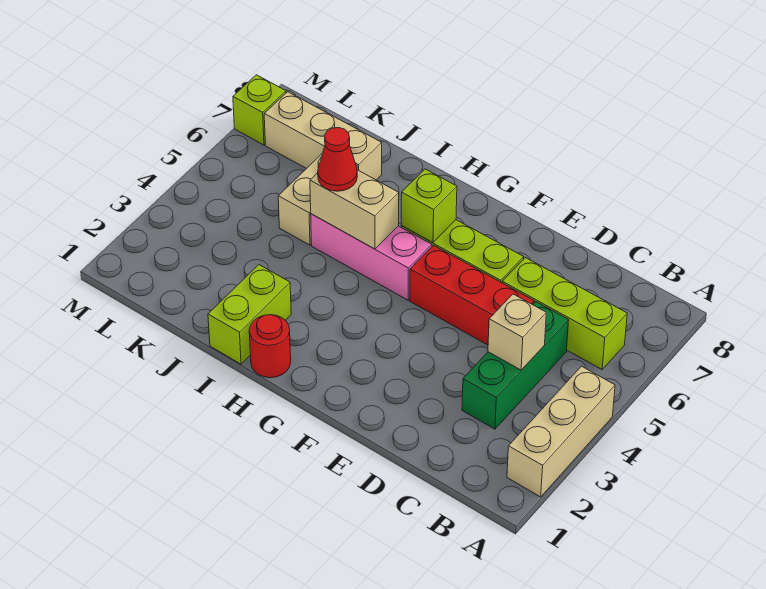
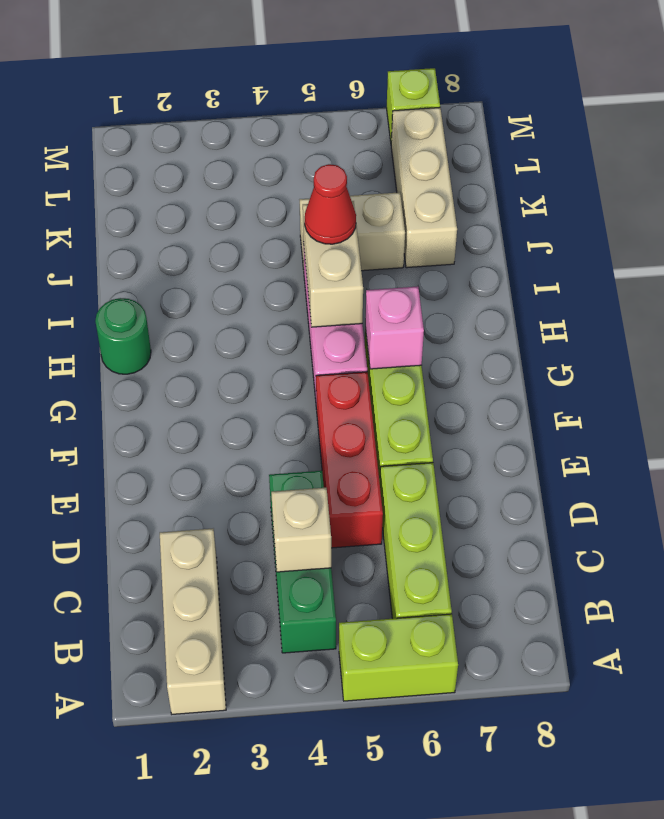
tan 1x3 brick [507,366,615,497] -> tan 1x3 brick turned to [160,529,226,714]
green 1x3 brick [462,302,569,429] -> green 1x3 brick turned to [269,471,336,653]
lime 1x1 brick [401,169,457,243] -> pink 1x1 brick [365,286,424,369]
red 1x1 round brick [249,315,291,378] -> green 1x1 round brick [95,298,151,374]
lime 1x2 brick [208,265,291,364] -> lime 1x2 brick moved to [339,614,458,701]

